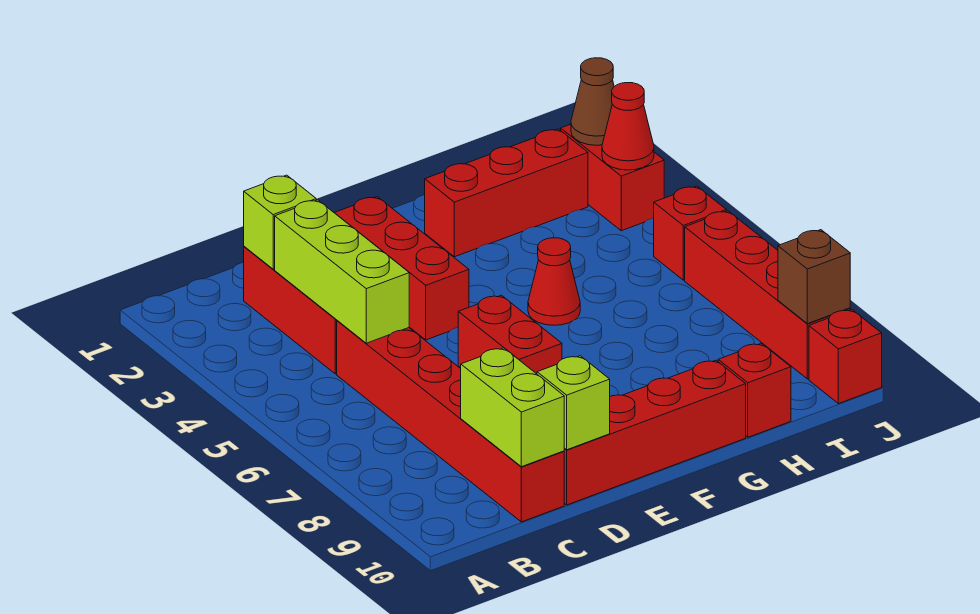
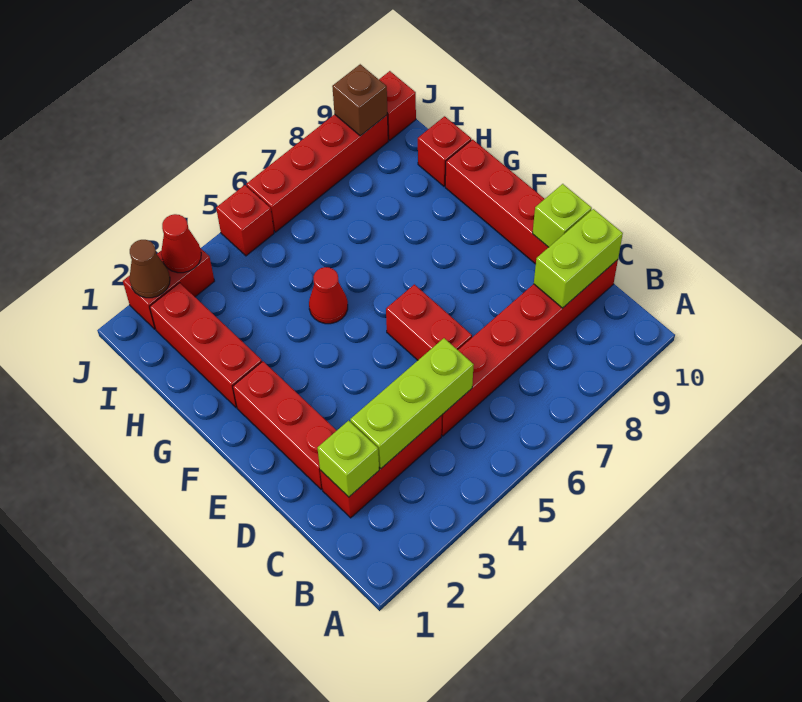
red 1x3 brick [334,197,469,340] -> red 1x3 brick turned to [233,361,337,489]
red 1x2 brick [458,295,562,374] -> red 1x2 brick turned to [386,285,472,360]

